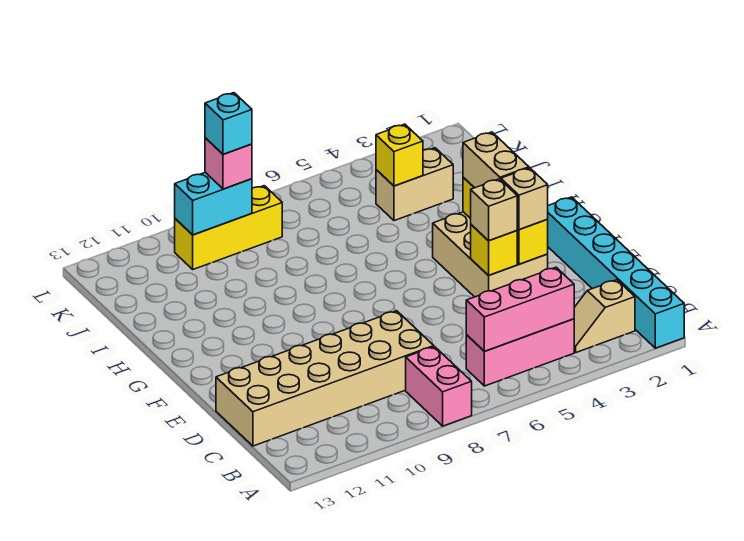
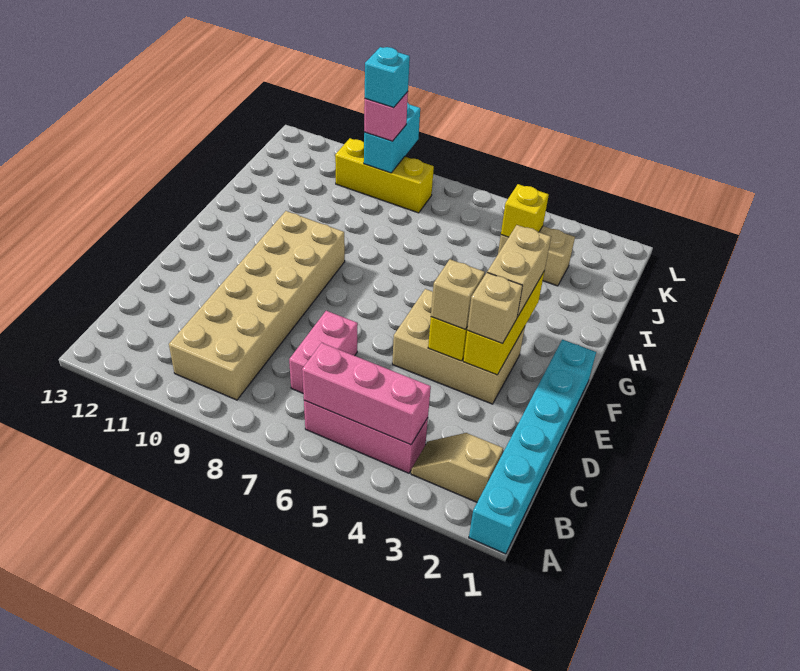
pink 1x2 brick [406,347,472,426] -> pink 1x2 brick moved to [289,311,358,393]
tan 2x6 brick [216,311,434,446] -> tan 2x6 brick turned to [169,211,345,400]
tan 2x3 brick [433,212,548,297] -> tan 2x3 brick turned to [392,289,525,404]
cyan 1x2 brick [175,173,252,235] -> cyan 1x2 brick turned to [364,102,420,173]

